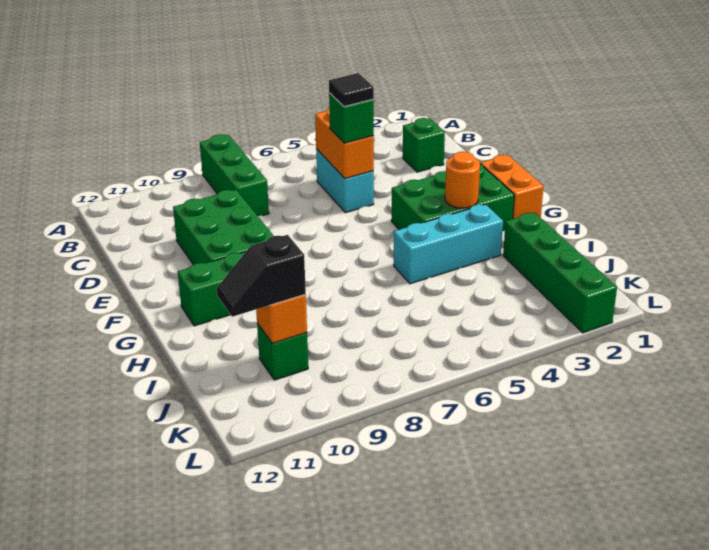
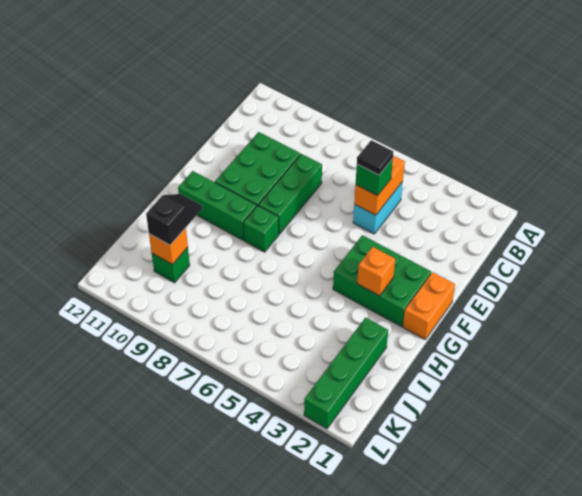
green 1x3 brick [200,134,269,216] -> green 1x3 brick moved to [258,154,322,234]
green 1x1 brick [403,118,445,172] -> green 1x1 brick moved to [243,205,279,252]
orange 1x1 round brick [445,152,480,208] -> orange 1x1 brick [357,247,395,296]
cyan 1x3 brick [394,204,503,284] -> none
black 1x2 slope [217,235,306,317] -> black 1x2 slope turned to [146,194,202,245]

